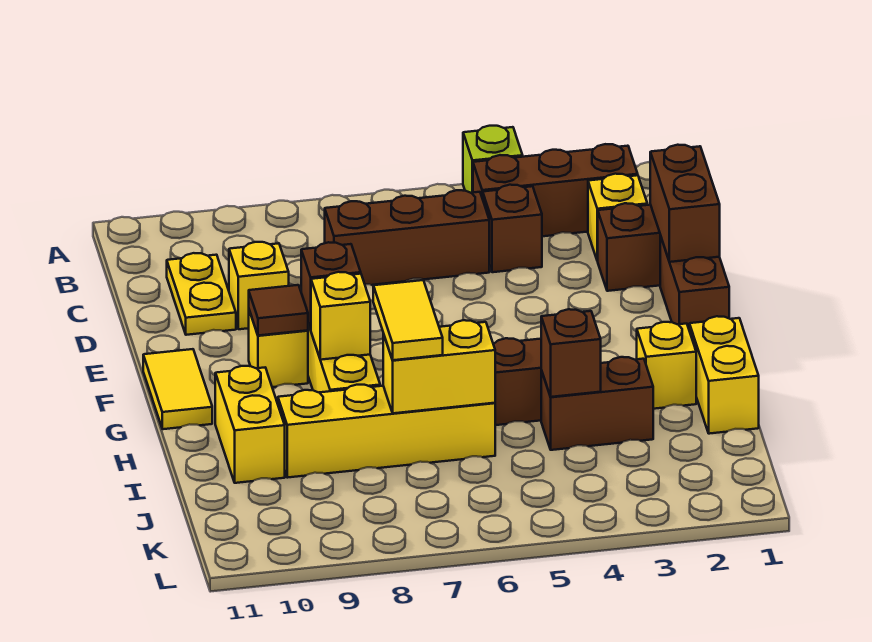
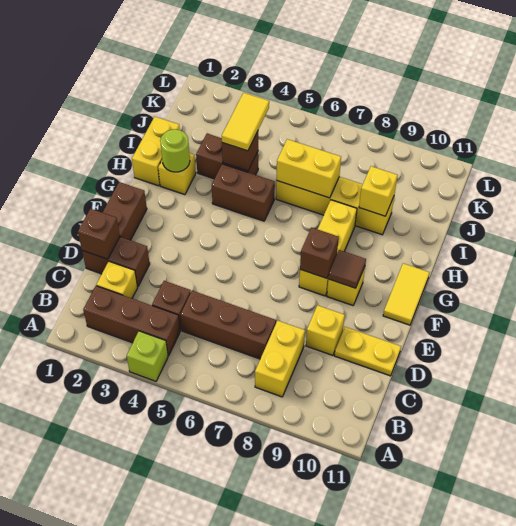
yellow 1x2 plate [167,253,236,335] -> yellow 1x2 plate turned to [334,327,401,376]
brown 1x2 brick [650,145,720,262] -> brown 1x1 brick [78,209,120,259]
yellow 1x1 brick [311,272,370,360] -> yellow 1x1 brick moved to [359,166,398,216]
none -> lime 1x1 round brick [160,129,190,172]
yellow 1x2 tile [373,280,443,360] -> yellow 1x2 tile moved to [222,93,269,151]
yellow 1x2 brick [215,366,285,483] -> yellow 1x2 brick moved to [255,321,305,397]

